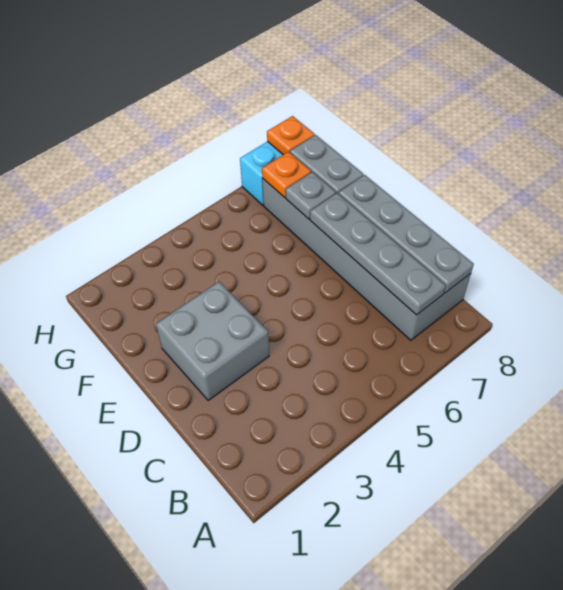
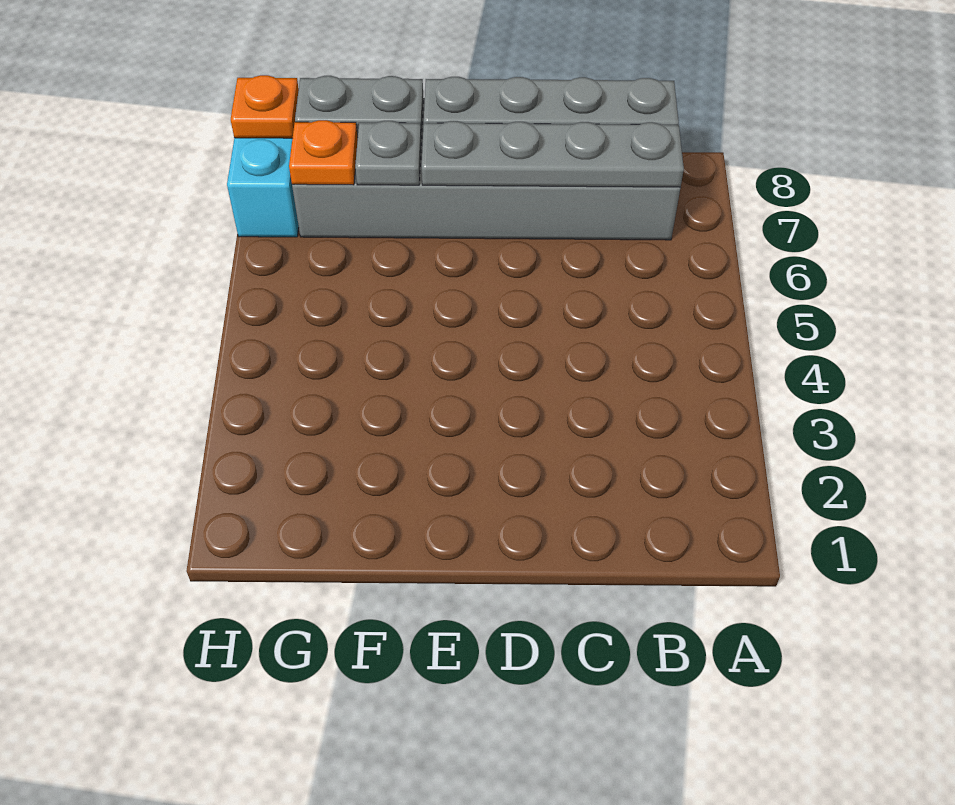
grey 2x2 brick [156,282,269,401] -> none

